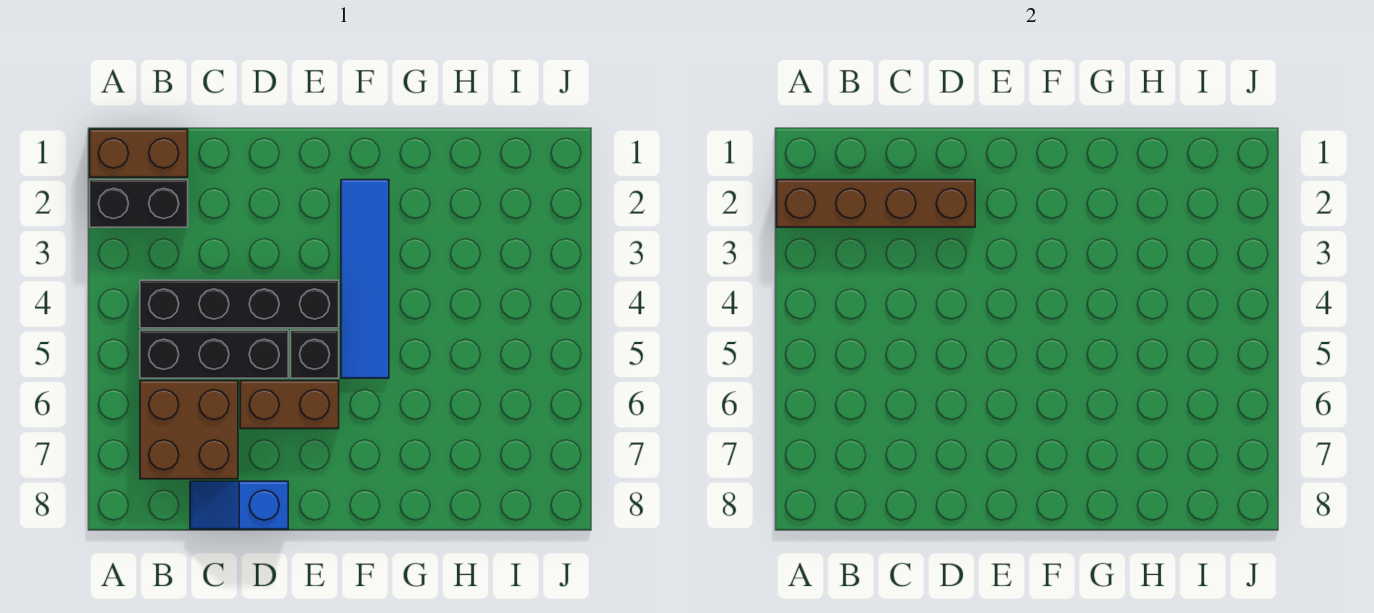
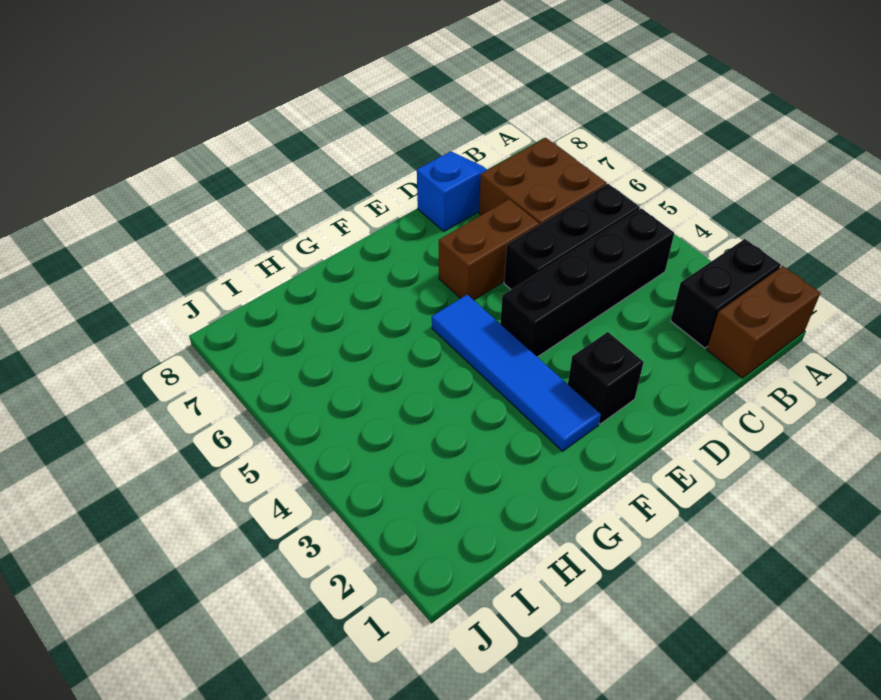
brown 1x4 brick [777,180,975,227] -> none
black 1x1 brick [291,330,339,378] -> black 1x1 brick moved to [568,332,644,424]

